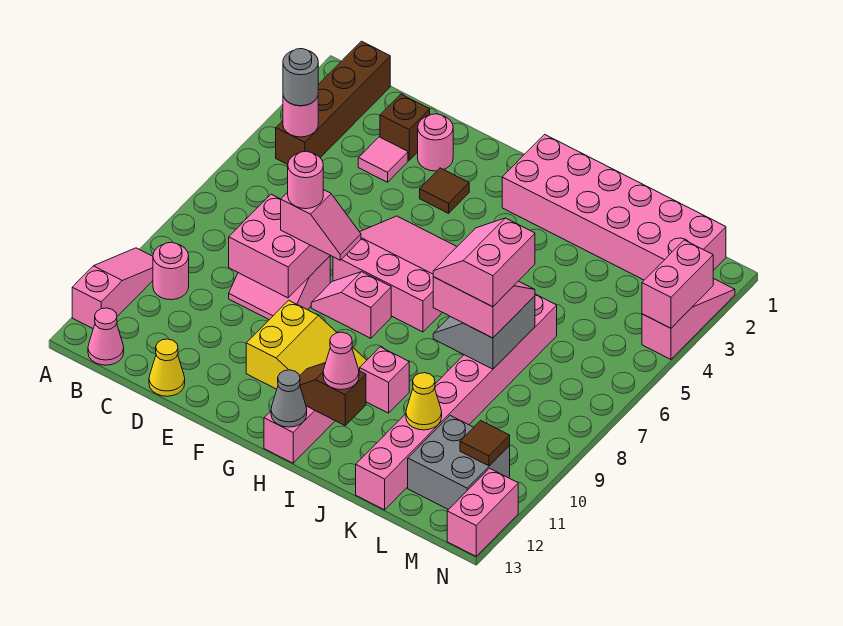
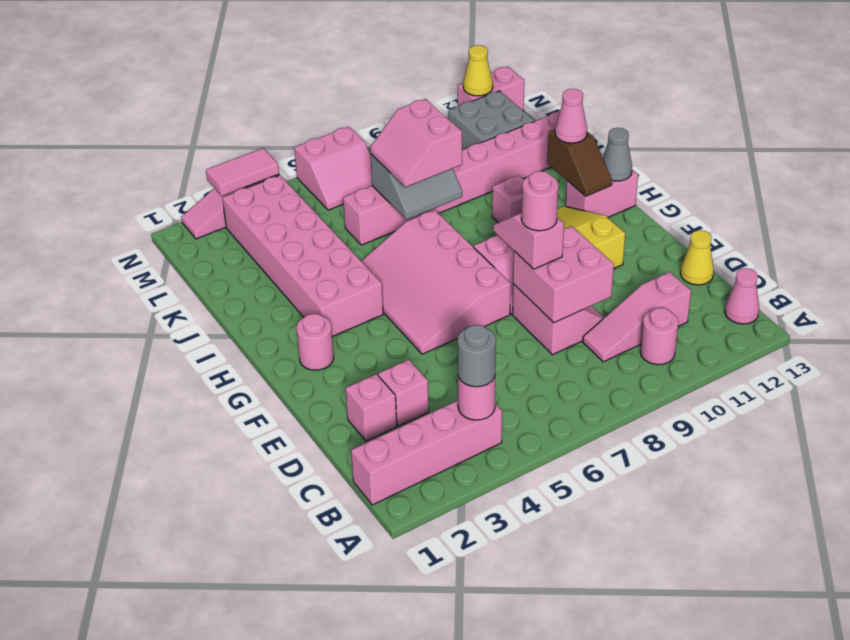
pink 1x3 slope [72,248,153,328] -> pink 1x3 slope moved to [583,272,691,362]
brown 1x4 brick [276,41,390,165] -> pink 1x4 brick [351,401,502,505]
brown 1x1 brick [380,94,430,160] -> pink 1x1 brick [345,374,397,441]
pink 1x1 tile [358,137,408,182] -> pink 1x1 brick [378,360,429,426]
pink 1x1 round brick [418,114,453,171] -> pink 1x1 round brick moved to [297,314,334,370]
brown 1x1 tile [420,168,469,213] -> none
pink 3x3 slope [333,216,457,332] -> pink 3x4 slope [361,210,511,354]
pink 2x6 brick [502,134,726,280] -> pink 2x6 brick moved to [223,175,383,337]
pink 2x2 slope [433,218,535,307] -> pink 2x2 slope moved to [294,127,372,210]
yellow 1x1 cone [406,373,442,430] -> yellow 1x1 cone moved to [463,45,493,96]
brown 1x1 tile [460,420,510,466] -> none
pink 1x2 brick [642,240,713,328] -> pink 1x2 tile [206,148,279,196]

